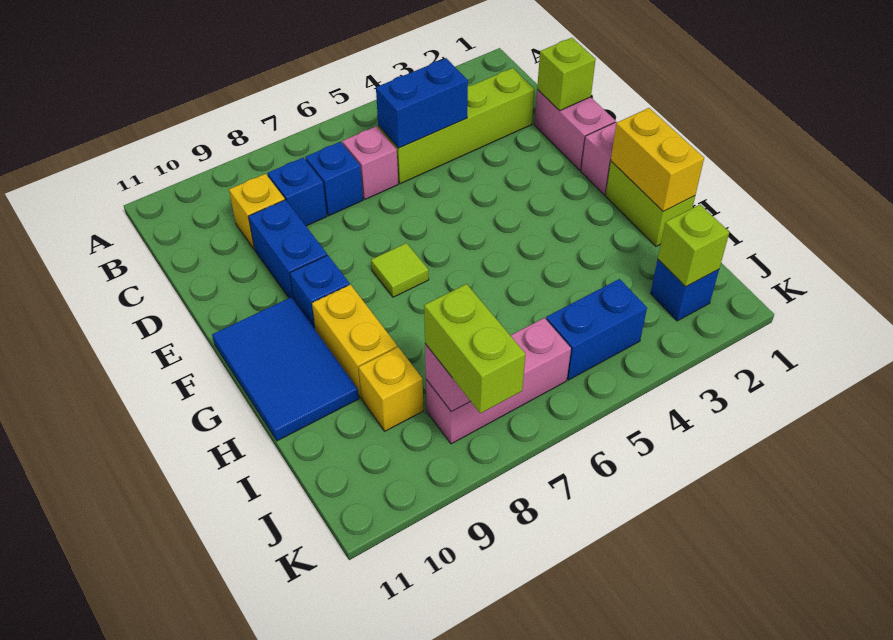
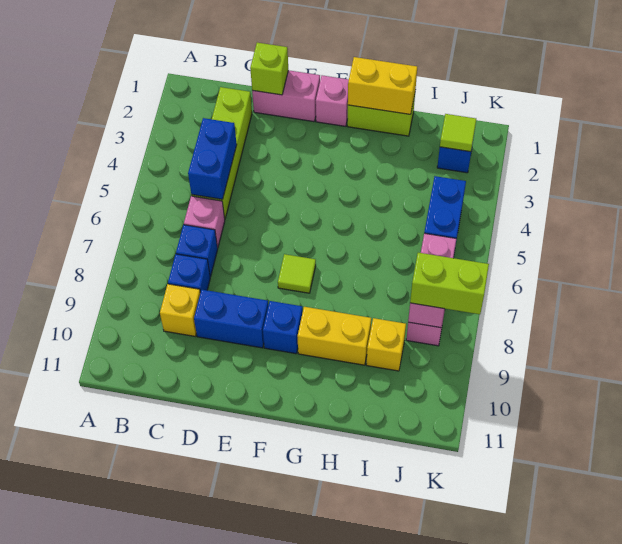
blue 2x3 tile [212,297,359,441] -> none
lime 1x1 brick [658,205,729,287] -> lime 1x1 tile [440,114,476,152]

